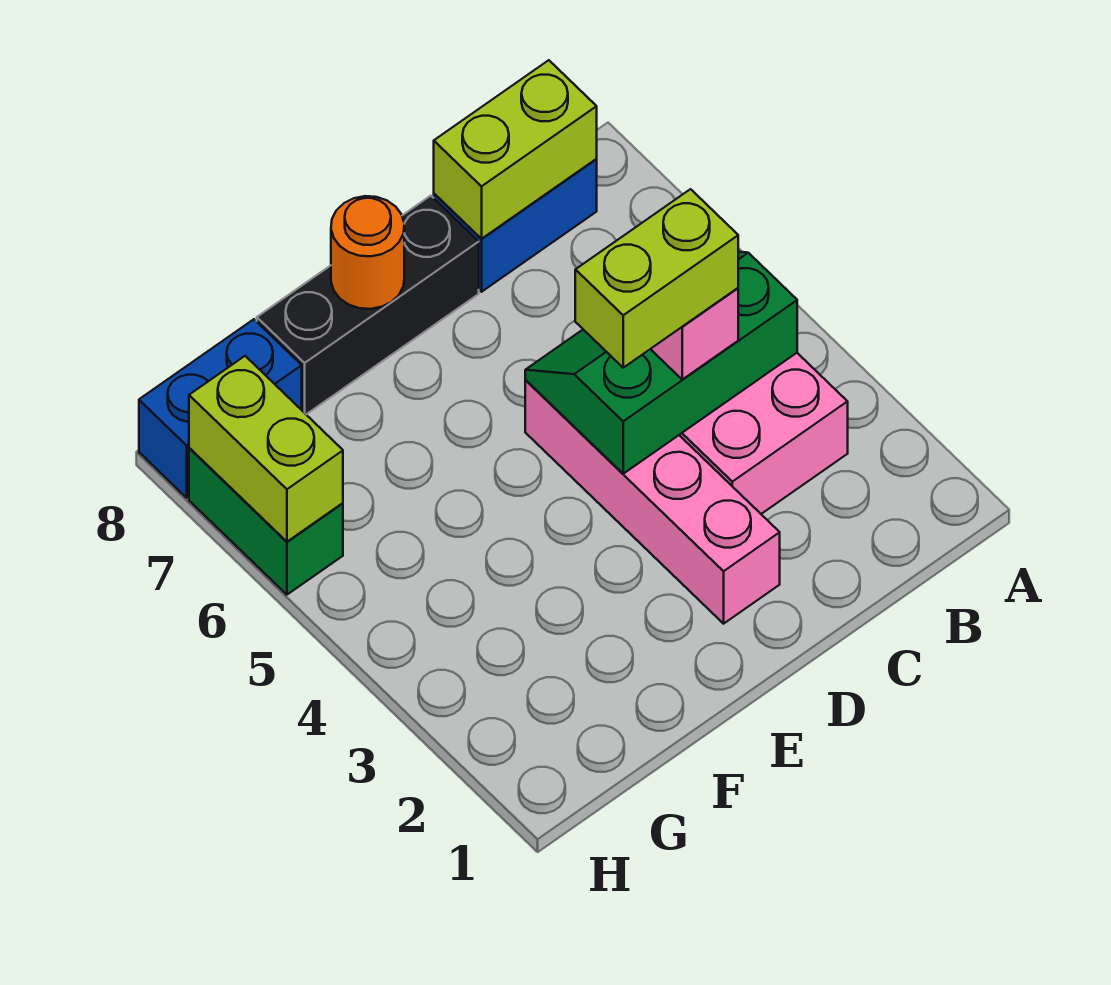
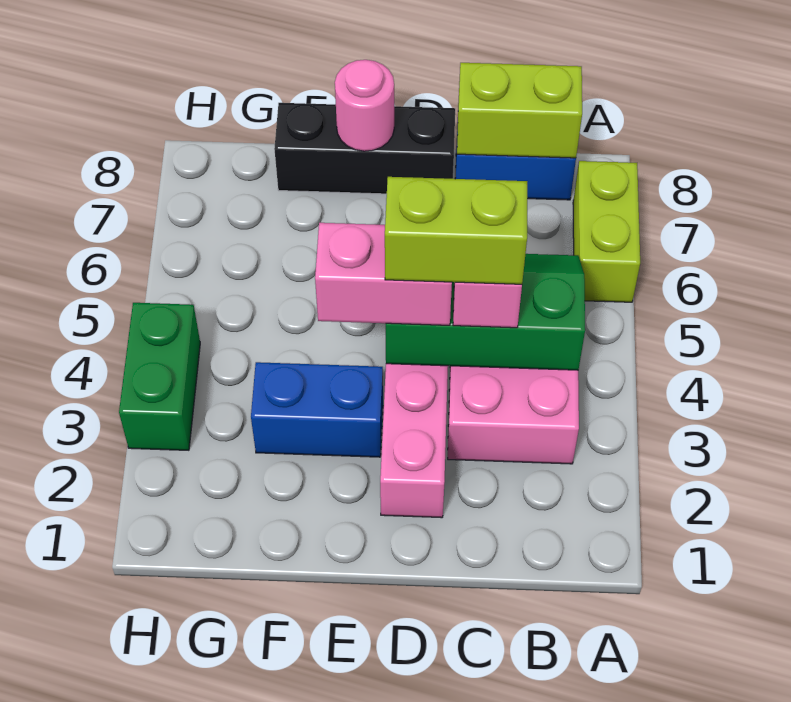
none -> pink 1x2 brick [315,223,452,325]
orange 1x1 round brick [331,196,404,309] -> pink 1x1 round brick [335,60,394,151]
blue 1x2 brick [139,319,302,498] -> blue 1x2 brick moved to [251,362,383,457]
green 1x2 brick [189,448,343,595] -> green 1x2 brick moved to [119,303,200,450]
lime 1x2 brick [189,356,343,542] -> lime 1x2 brick moved to [573,161,640,302]

